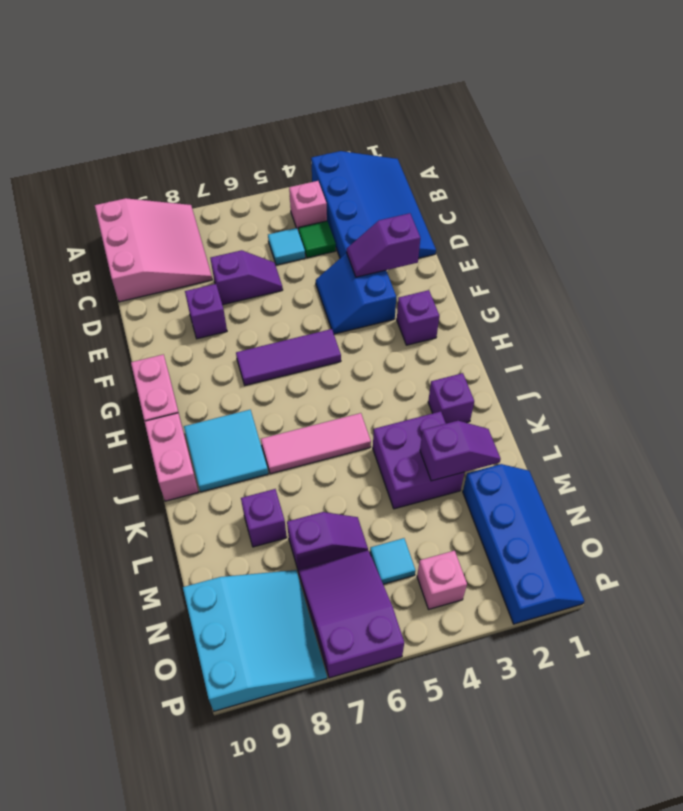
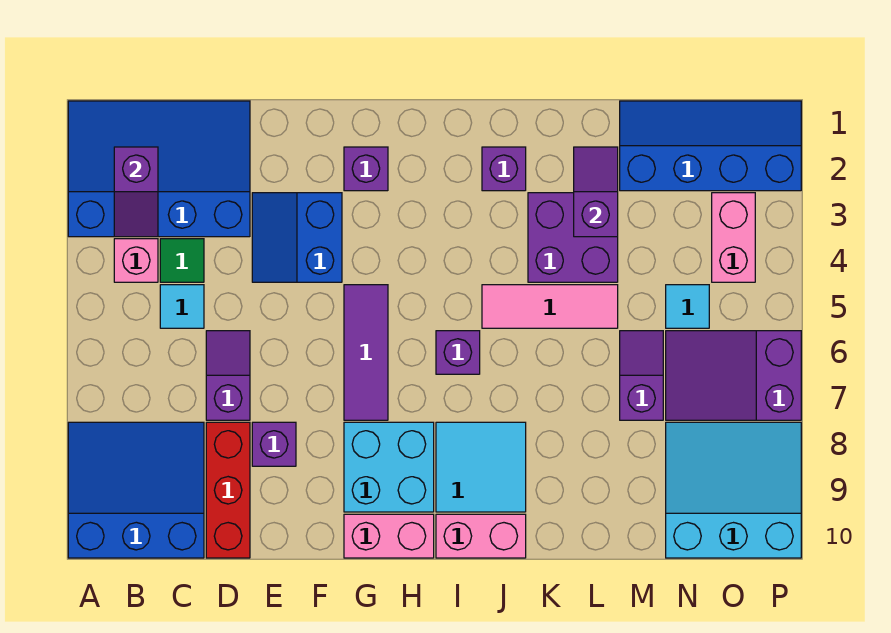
pink 3x3 slope [95,198,212,302] -> blue 3x3 slope [68,422,204,558]
none -> red 1x3 brick [206,422,250,558]
purple 1x2 slope [347,213,420,277] -> purple 1x2 slope moved to [114,147,158,237]
blue 2x2 slope [316,253,396,334] -> blue 2x2 slope turned to [252,193,342,282]
none -> cyan 2x2 brick [344,422,434,512]
pink 1x3 tile [261,413,371,474] -> pink 1x3 tile turned to [482,285,618,328]
purple 1x1 brick [241,489,287,547] -> purple 1x1 brick moved to [436,331,480,374]
pink 1x1 brick [417,551,467,609] -> pink 1x2 brick [712,193,755,282]

